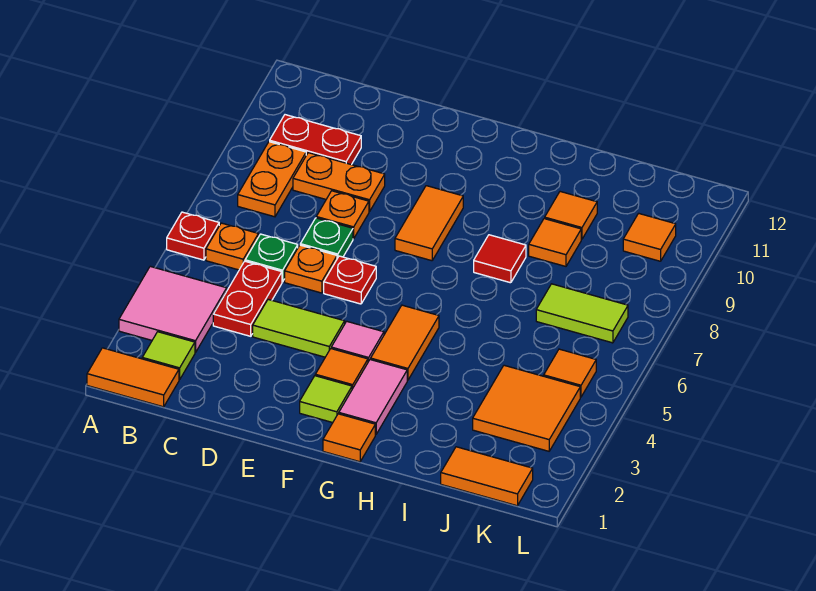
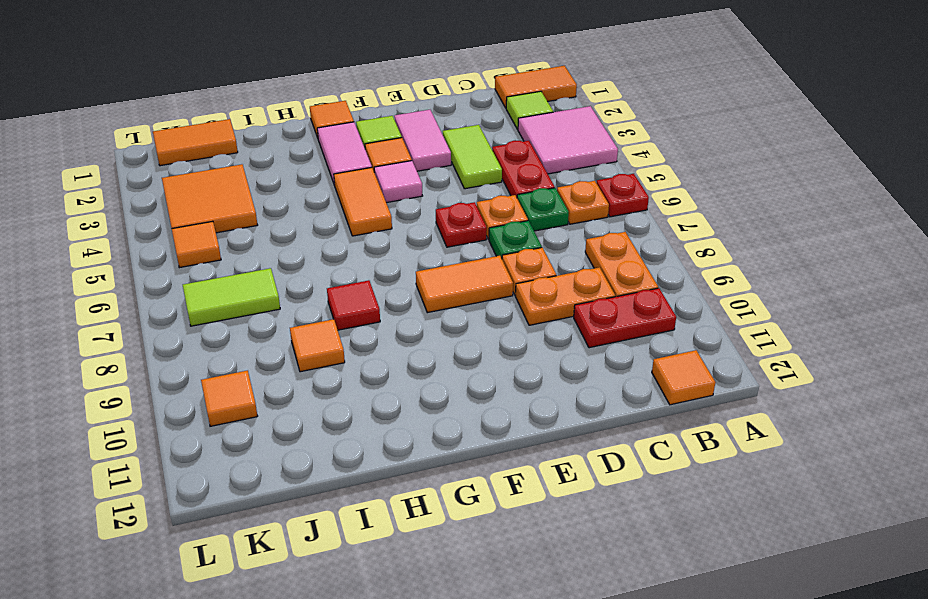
lime 1x2 tile [253,299,345,357] -> lime 1x2 tile turned to [443,125,502,189]
none -> pink 1x2 tile [394,110,451,171]
orange 1x2 tile [395,186,463,261] -> orange 1x2 tile turned to [416,256,513,313]
orange 1x1 tile [545,192,597,239] -> orange 1x1 tile moved to [652,350,716,405]

